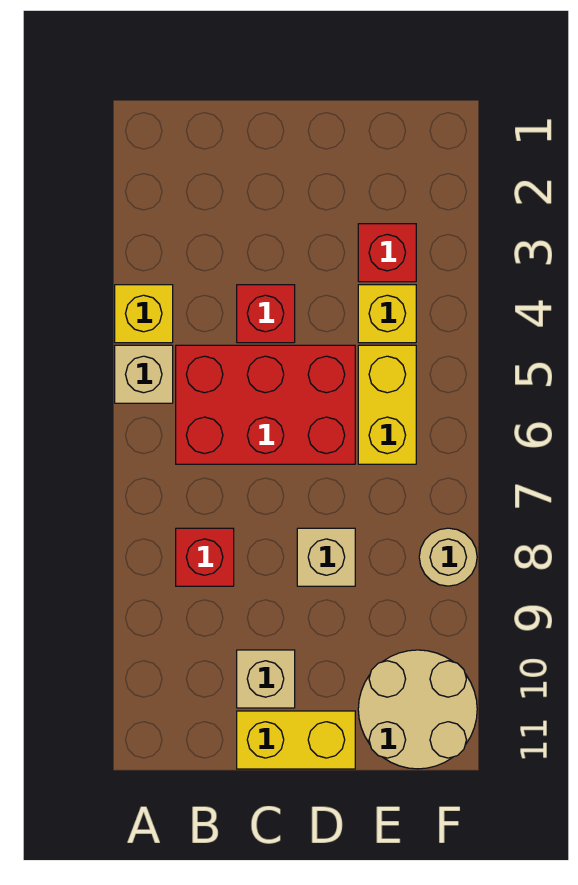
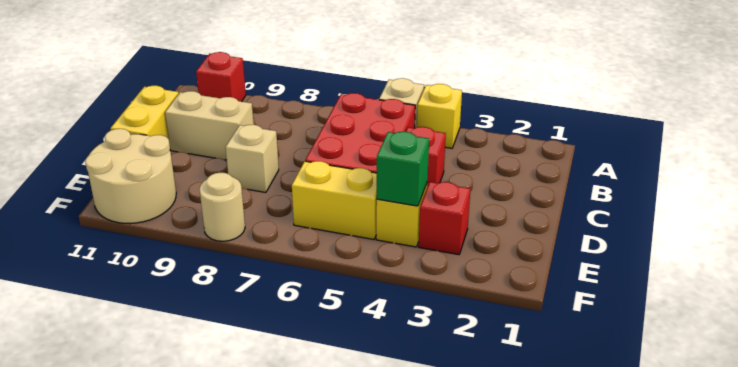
red 1x1 brick [176,528,234,586] -> red 1x1 brick moved to [196,52,246,102]
tan 1x1 brick [237,650,295,708] -> tan 1x2 brick [165,91,254,160]
none -> green 1x1 brick [377,132,429,206]

